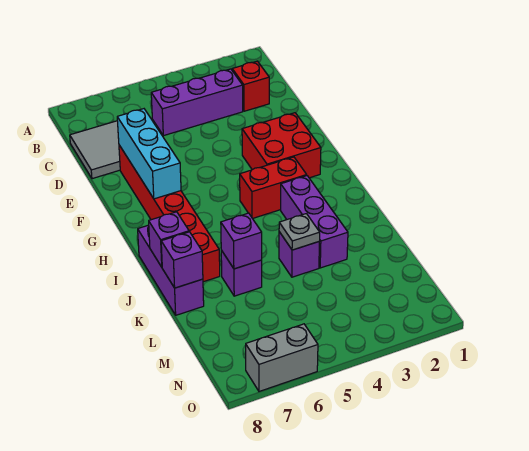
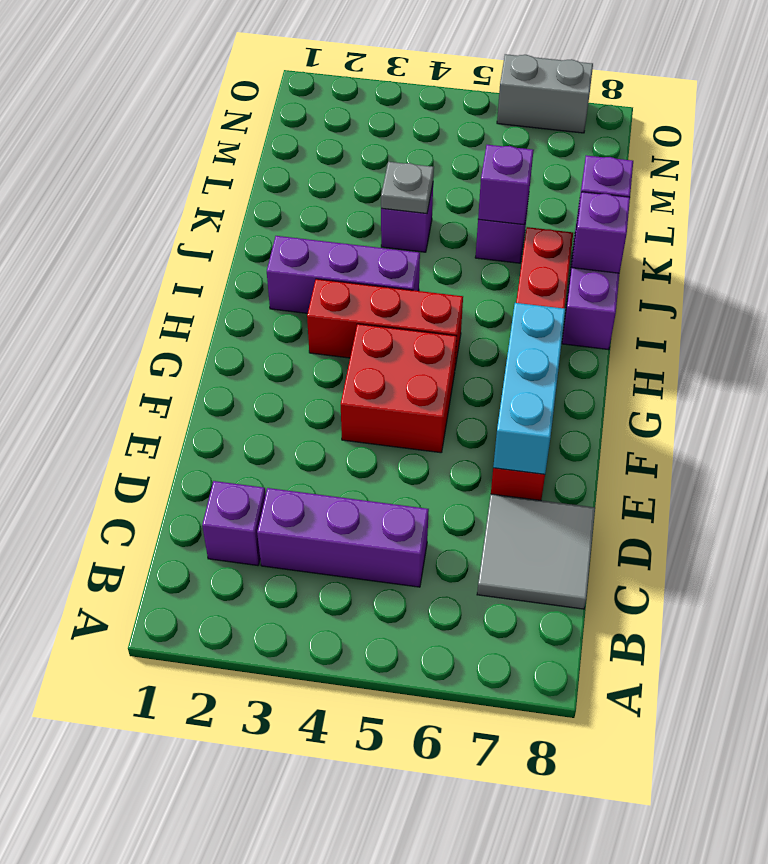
red 1x1 brick [232,61,269,111] -> purple 1x1 brick [202,481,266,566]
red 2x2 brick [242,113,321,178] -> red 2x2 brick moved to [341,324,457,453]
red 1x2 brick [240,157,307,218] -> red 1x3 brick [307,279,463,367]
purple 1x3 brick [281,176,348,268] -> purple 1x3 brick turned to [267,236,420,313]

